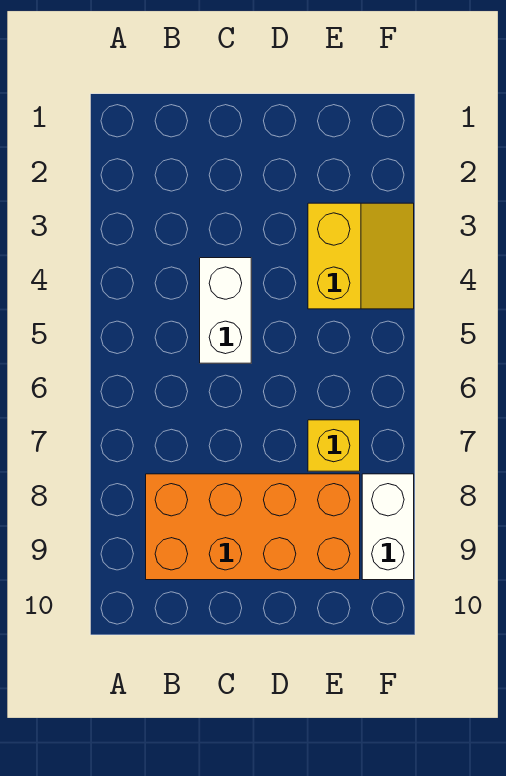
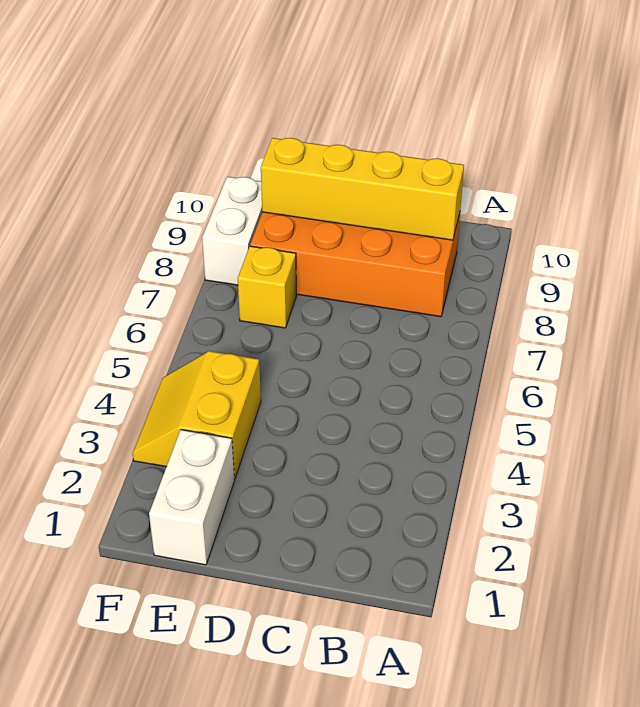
none -> yellow 1x4 brick [261,138,464,240]
white 1x2 brick [200,258,251,363] -> white 1x2 brick moved to [149,430,235,565]

